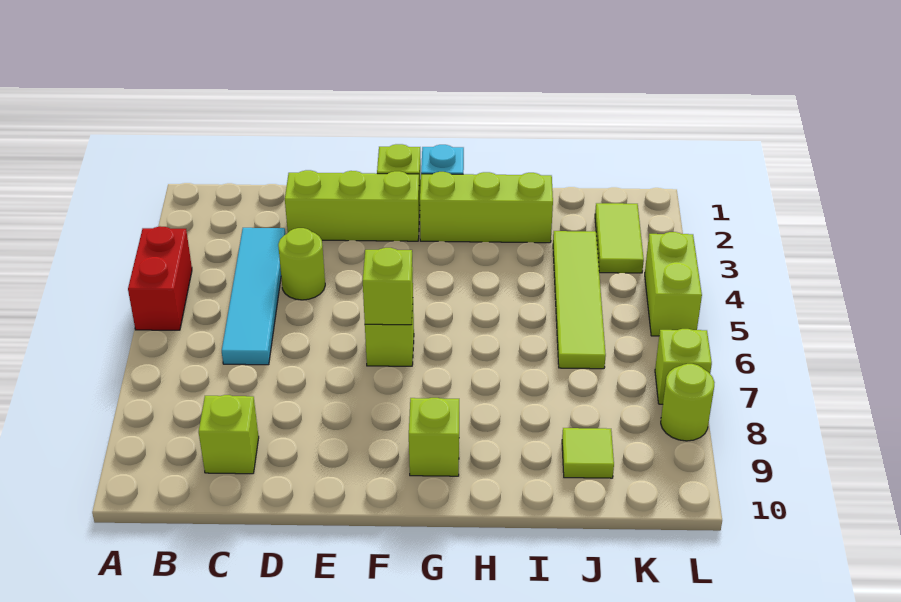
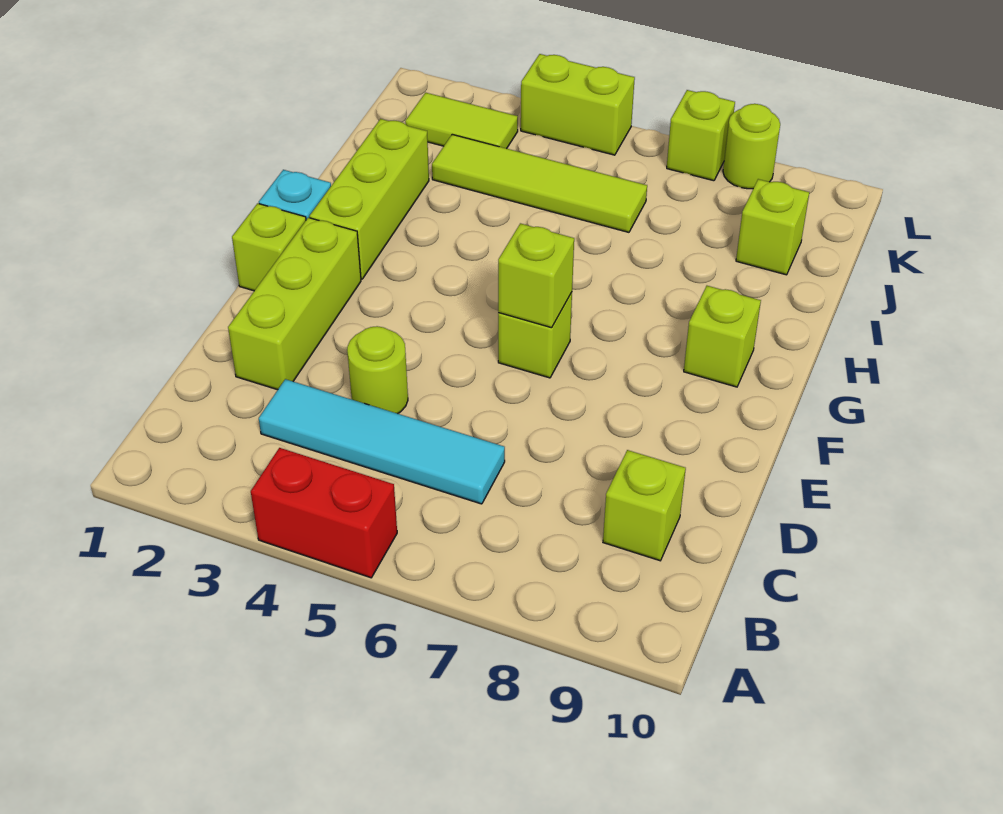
lime 1x1 tile [562,428,614,478] -> lime 1x1 brick [736,179,809,275]

